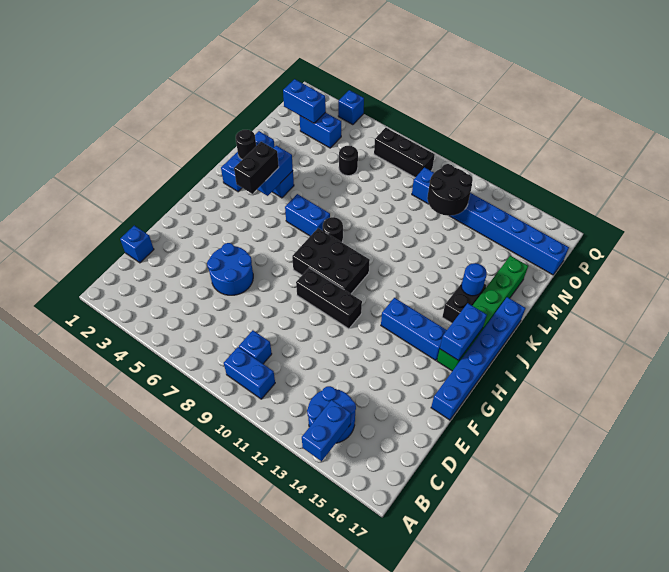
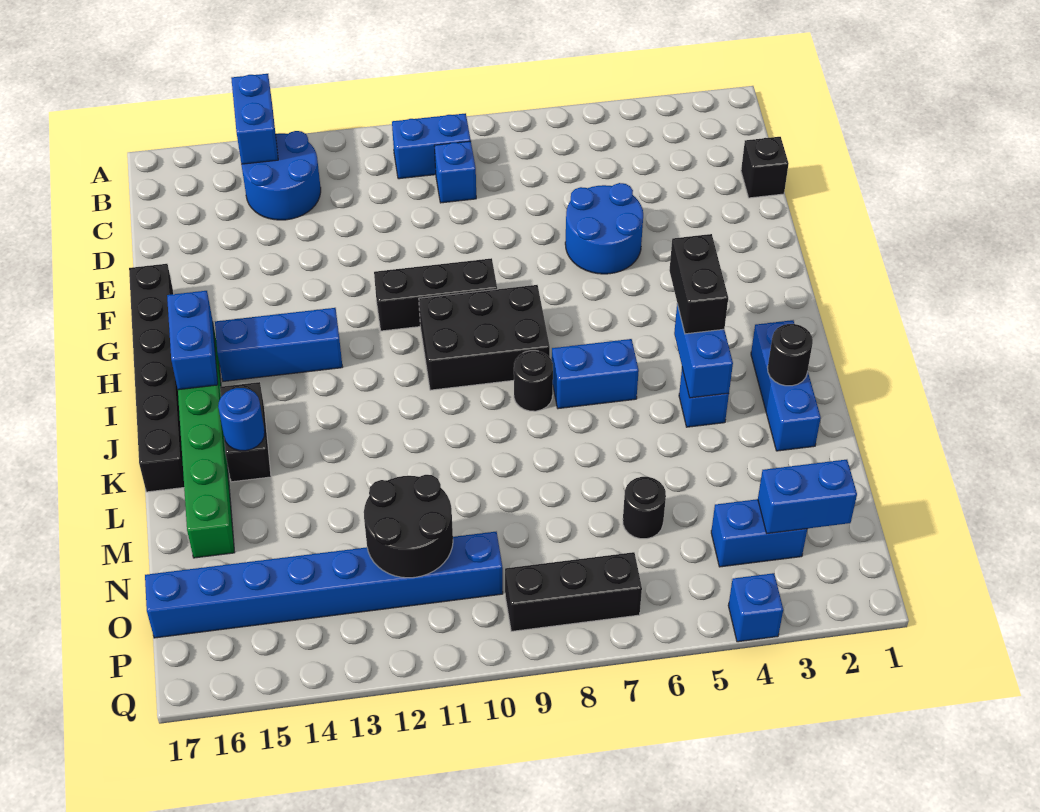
blue 1x1 brick [120,226,154,263] -> black 1x1 brick [741,137,789,198]
blue 1x6 brick [431,297,525,420] -> black 1x6 brick [129,264,184,492]

